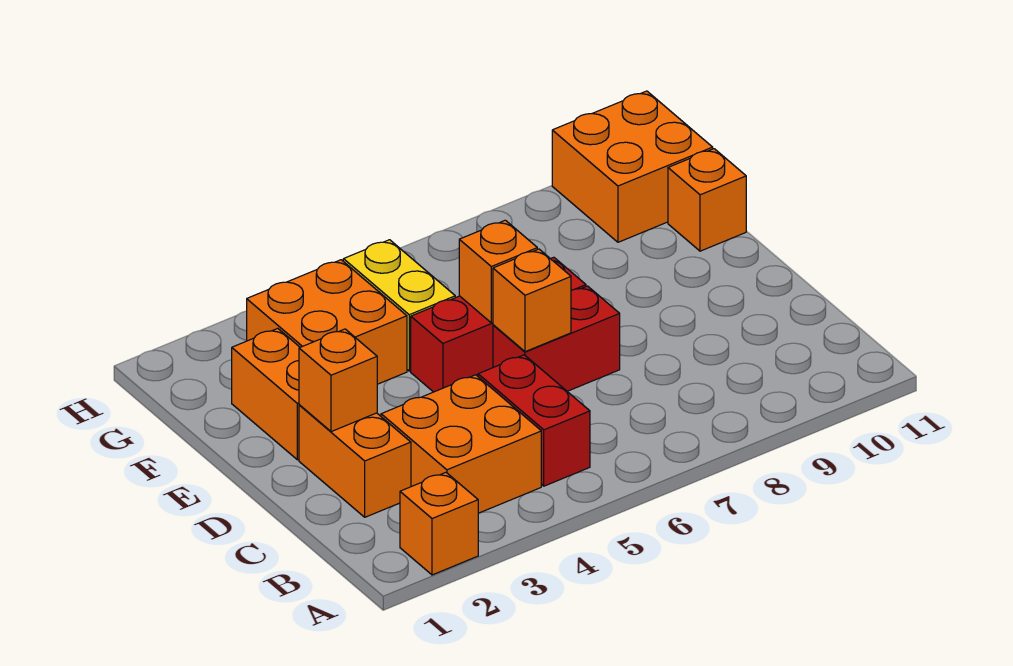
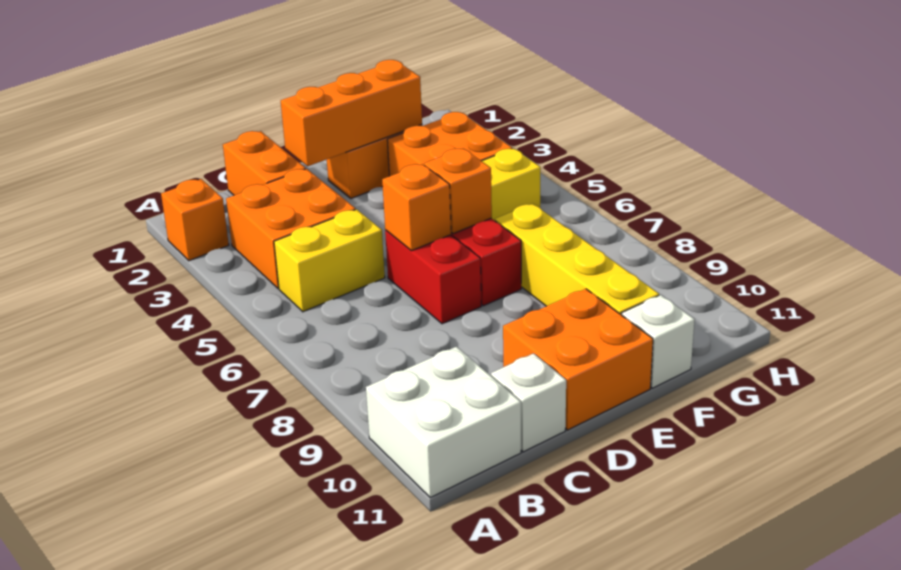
none -> white 2x2 brick [366,347,521,498]
red 1x2 brick [478,355,590,486] -> yellow 1x2 brick [274,209,385,312]
orange 1x2 brick [299,405,411,517] -> orange 1x2 brick turned to [223,131,306,195]
none -> white 1x1 brick [491,353,566,452]
orange 1x1 brick [299,329,377,432] -> orange 1x3 brick [281,60,422,166]
none -> yellow 1x4 brick [495,204,659,315]
orange 1x1 brick [668,149,746,251] -> white 1x1 brick [622,295,695,388]
orange 2x2 brick [552,91,713,242] -> orange 2x2 brick moved to [503,289,653,430]

